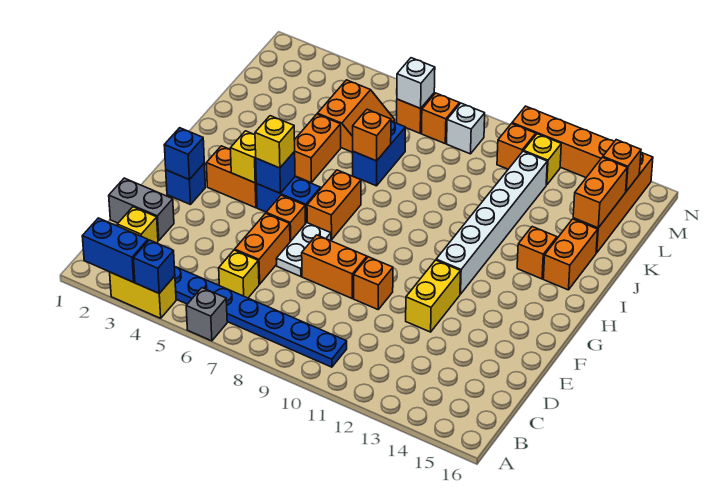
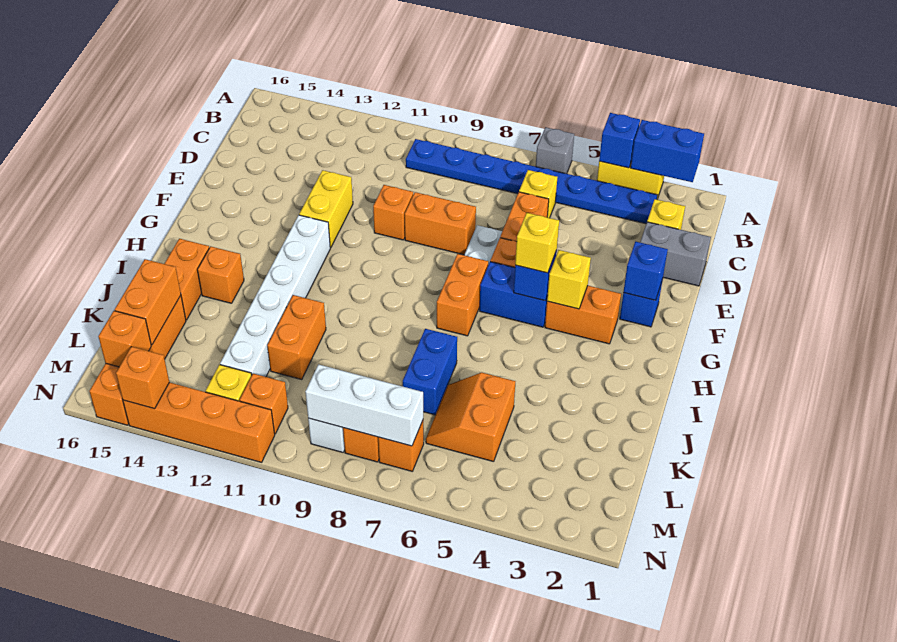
orange 1x2 brick [295,114,341,182] -> orange 1x2 brick moved to [267,295,326,379]
orange 1x1 brick [353,109,391,161] -> orange 1x1 brick moved to [116,347,169,409]
white 1x1 brick [397,58,435,108] -> white 1x3 brick [305,364,423,446]

